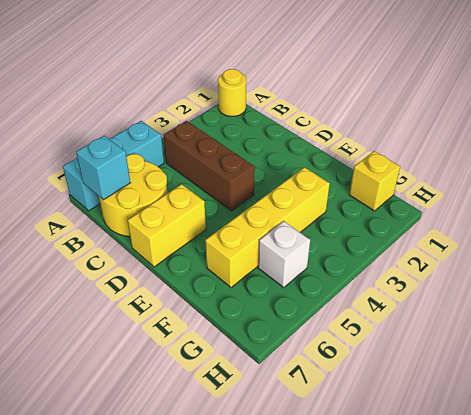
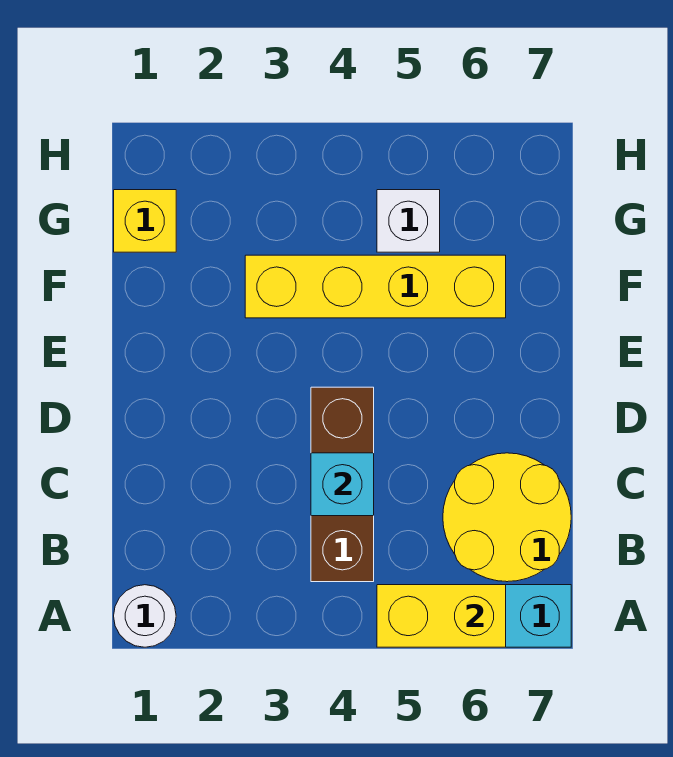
yellow 1x1 round brick [218,69,246,116] -> white 1x1 round brick [114,585,176,647]
cyan 1x1 brick [76,136,130,200] -> cyan 1x1 brick moved to [311,453,374,516]
yellow 1x2 brick [128,184,206,267] -> yellow 1x2 brick moved to [377,585,506,647]

